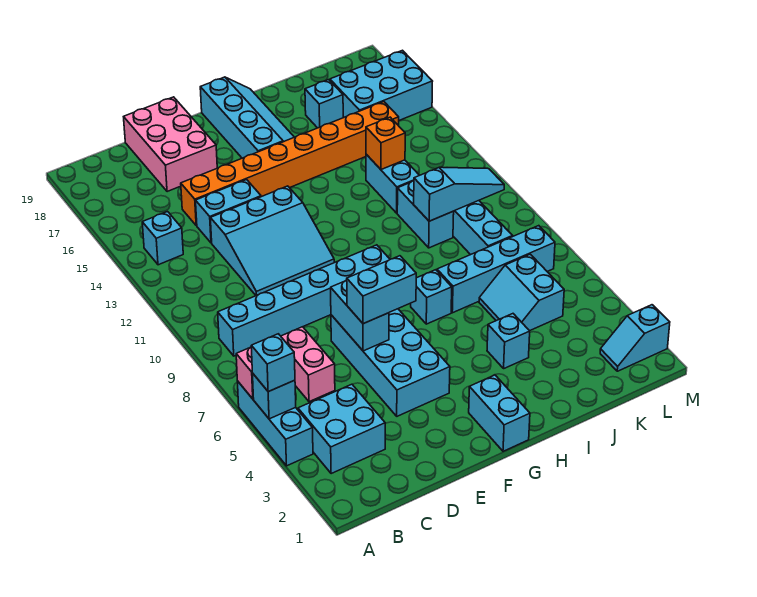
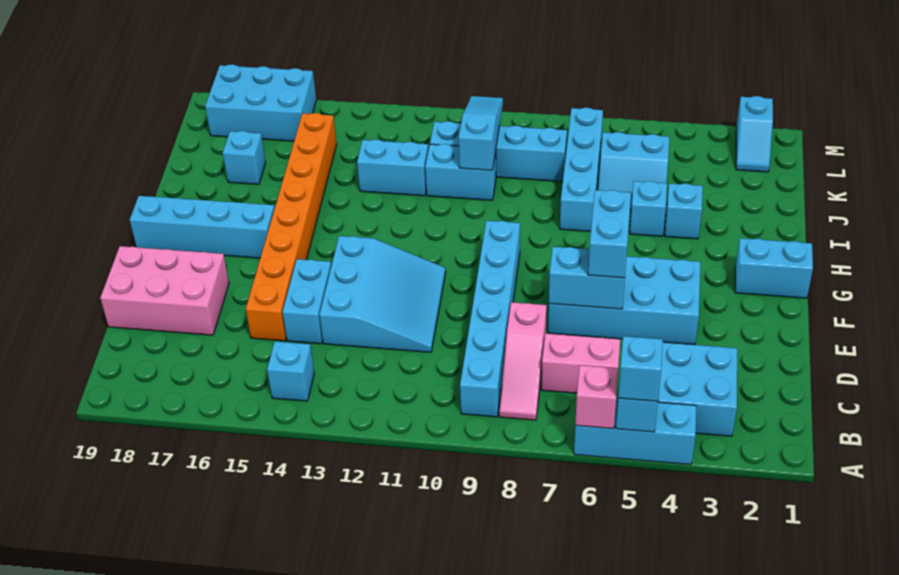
none -> pink 1x3 slope [499,302,547,420]
cyan 1x1 brick [411,270,452,324] -> cyan 1x1 brick moved to [630,181,667,236]
orange 1x1 brick [366,117,405,170] -> none
cyan 2x3 brick [330,50,433,120] -> cyan 2x3 brick turned to [205,64,316,141]

